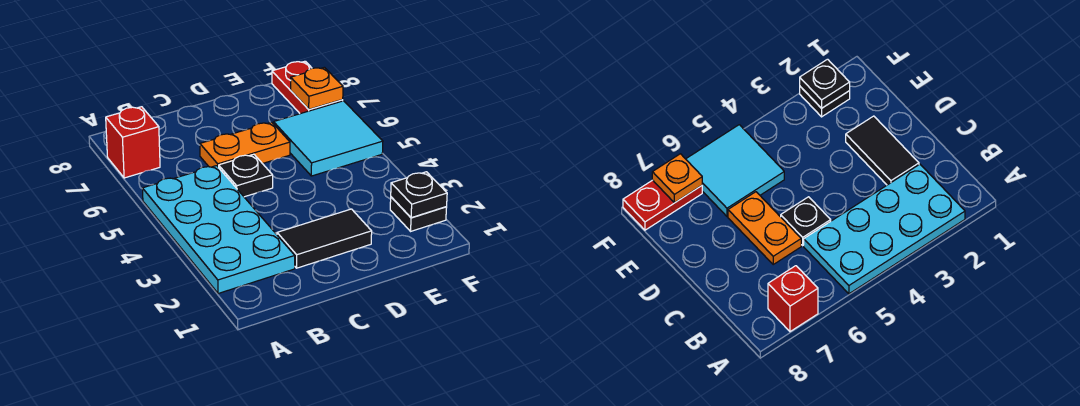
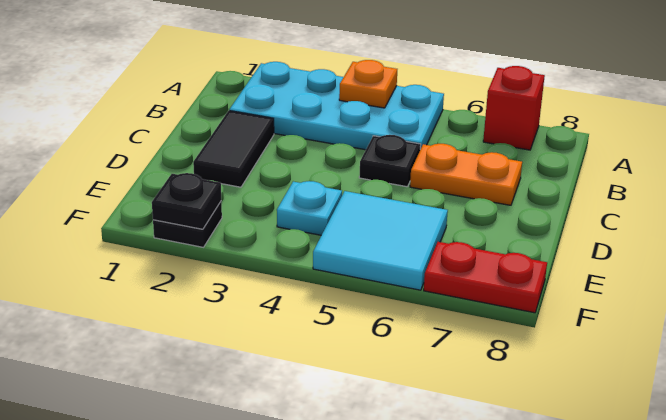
orange 1x2 plate [200,122,290,167] -> orange 1x2 plate turned to [410,144,522,205]
none -> cyan 1x1 plate [277,181,342,235]
orange 1x1 plate [291,67,343,109] -> orange 1x1 plate moved to [339,60,397,108]

